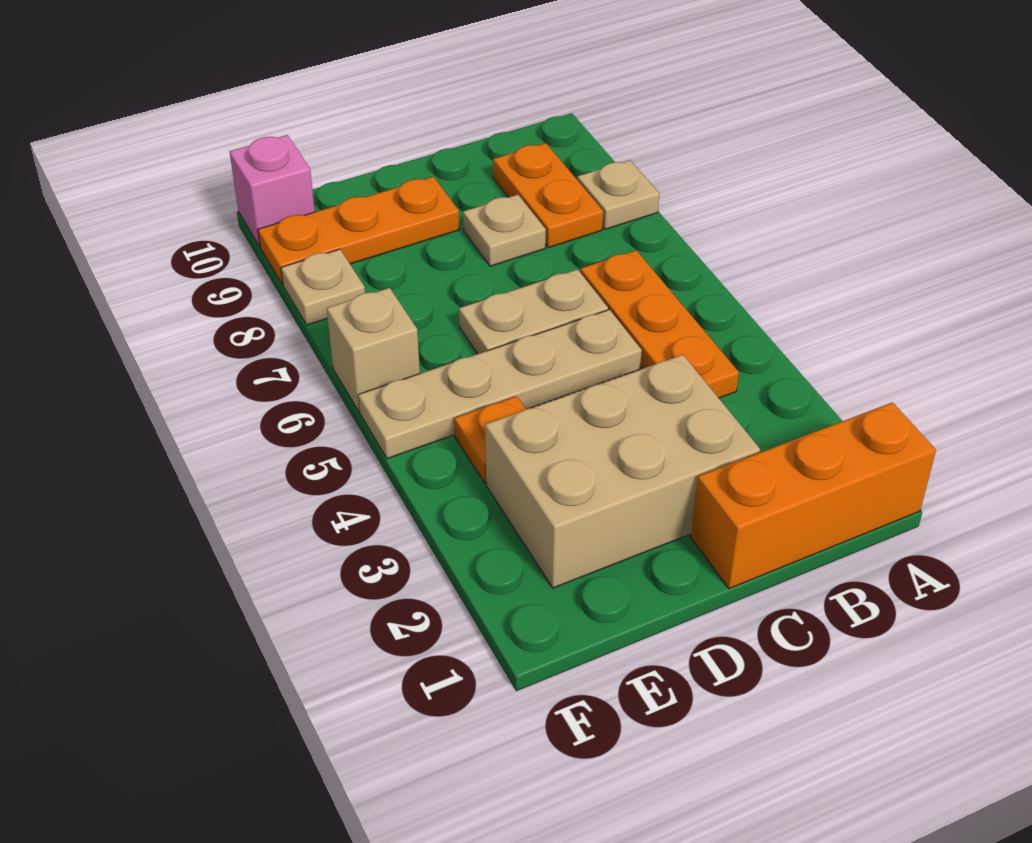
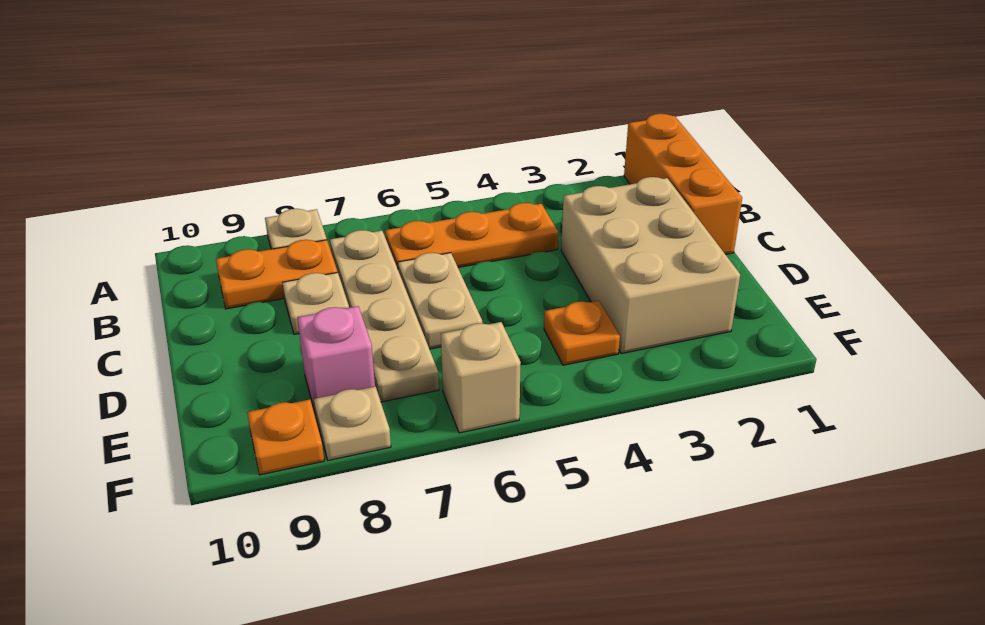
tan 1x4 plate [358,310,642,459] -> tan 1x4 plate moved to [330,230,439,402]
orange 1x3 plate [258,177,460,285] -> orange 1x1 plate [247,400,324,475]
pink 1x1 brick [230,135,315,247] -> pink 1x1 brick moved to [297,306,375,415]

